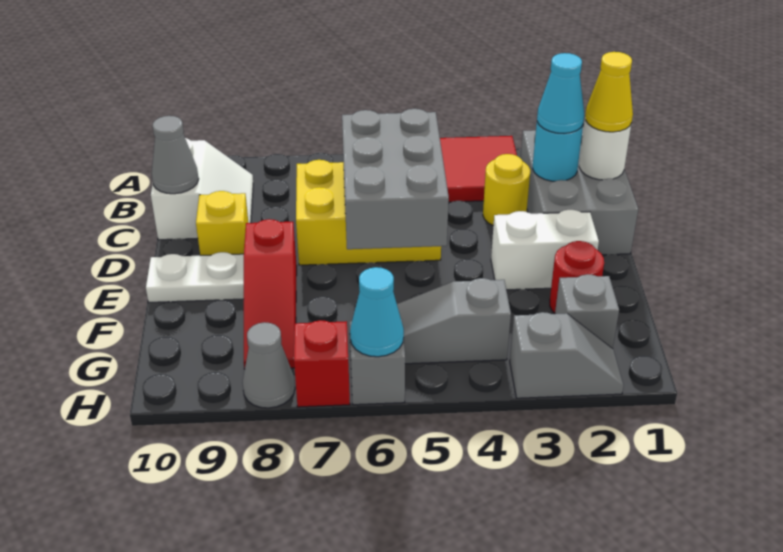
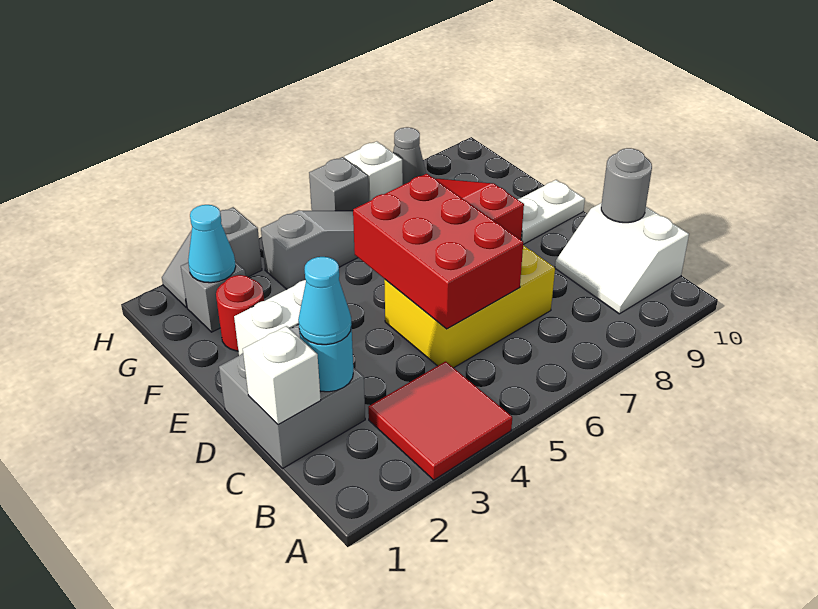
grey 2x3 brick [521,127,638,255] -> grey 2x2 brick [219,324,365,469]
white 1x1 round brick [579,120,631,180] -> white 1x1 brick [243,326,321,425]
yellow 1x1 cone [585,52,633,132] -> none
yellow 1x1 round brick [483,154,530,226] -> none
grey 2x3 brick [342,109,449,249] -> red 2x3 brick [353,173,523,329]
grey 1x1 cone [152,116,199,194] -> grey 1x1 round brick [601,148,652,223]
yellow 1x1 brick [196,191,248,256] -> none
cyan 1x1 cone [350,267,404,357] -> cyan 1x1 cone moved to [188,205,236,283]
red 1x1 brick [294,320,350,407] -> white 1x1 brick [344,141,403,201]

